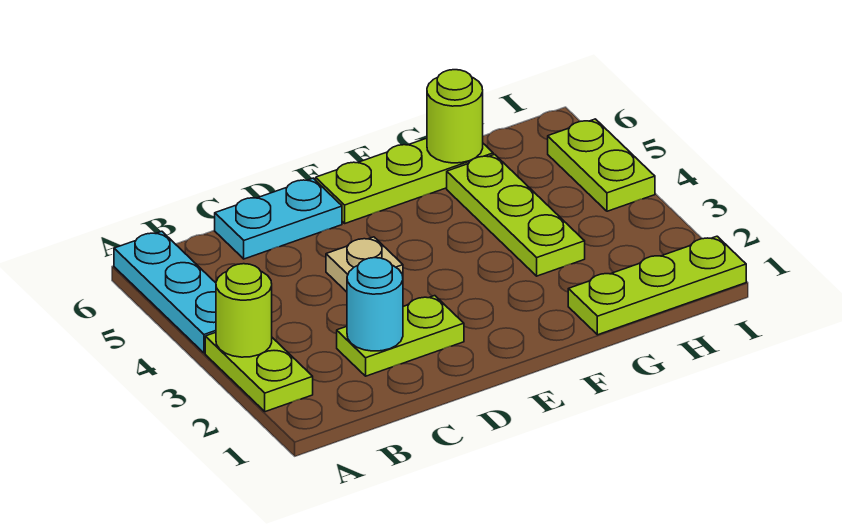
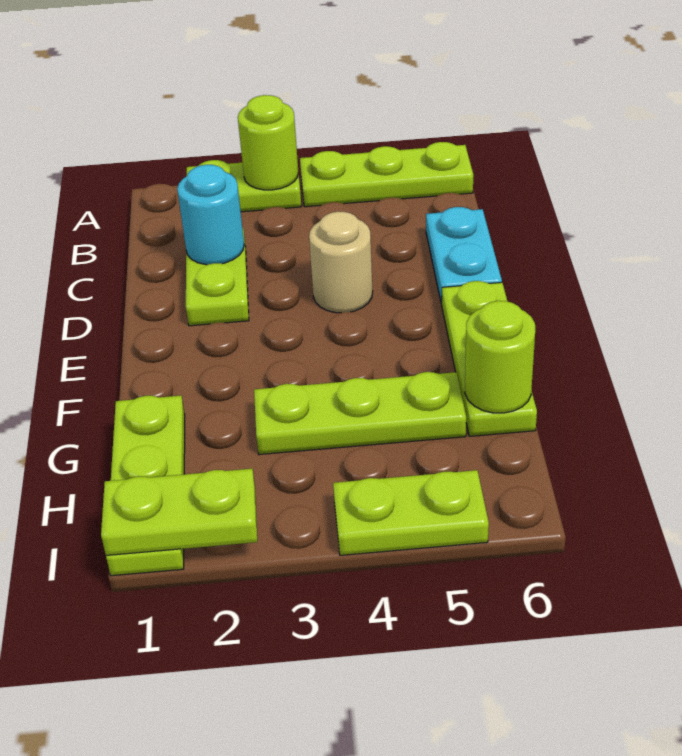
cyan 1x3 plate [114,231,216,353] -> lime 1x3 plate [300,142,473,207]
tan 1x1 plate [326,237,403,292] -> tan 1x1 round brick [309,212,373,313]
none -> lime 1x2 plate [101,469,257,555]

